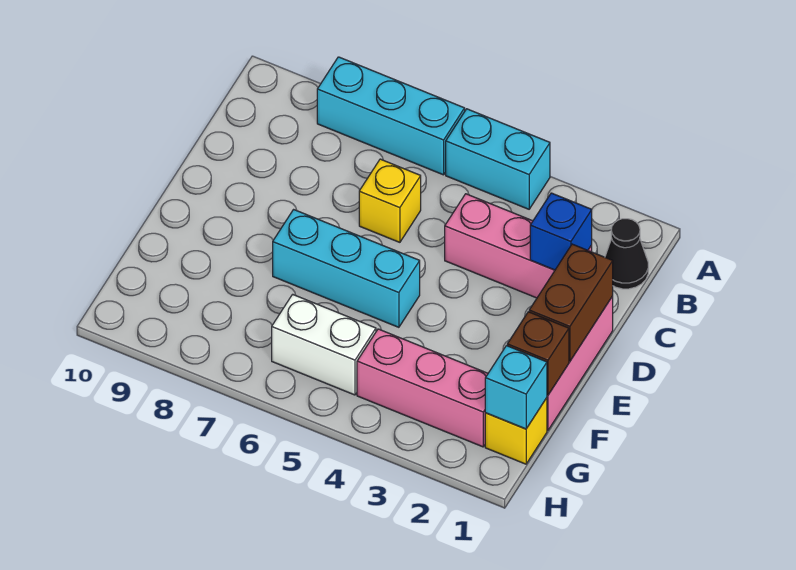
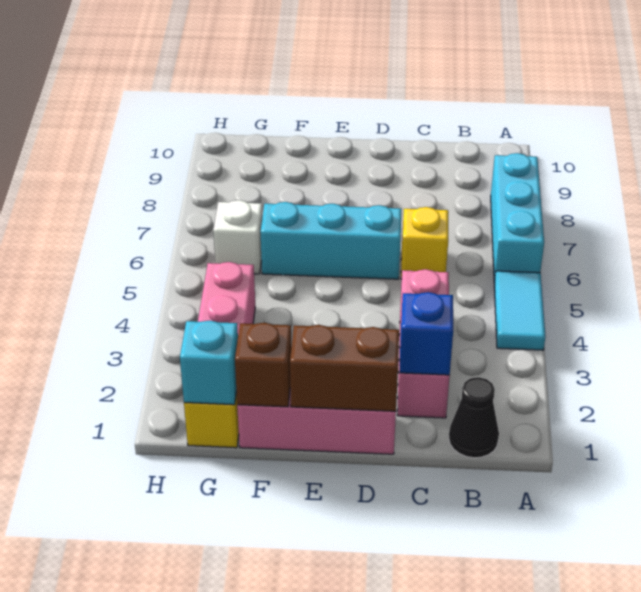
cyan 1x2 brick [446,109,550,209] -> cyan 1x2 tile [494,271,545,350]
cyan 1x3 brick [273,210,420,327] -> cyan 1x3 brick turned to [261,202,401,279]
white 1x2 brick [272,294,376,395] -> white 1x1 brick [213,200,263,274]

